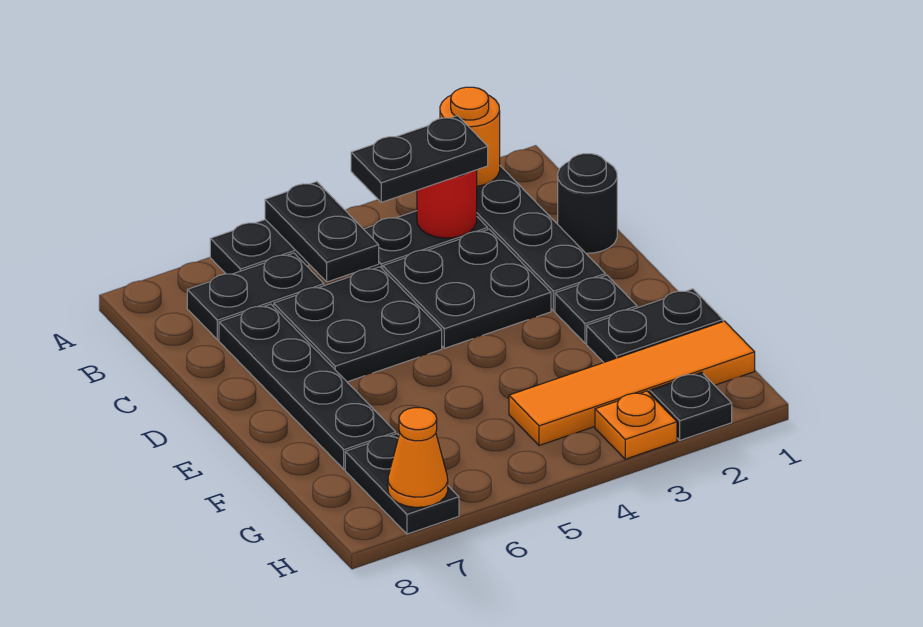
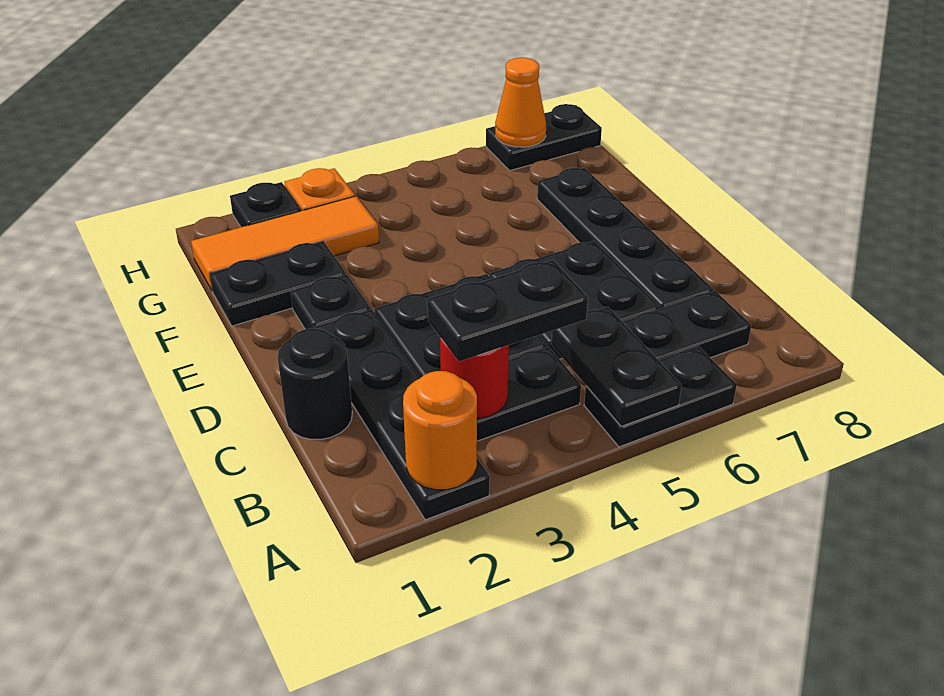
orange 1x4 tile [509,321,755,446] -> orange 1x3 tile [191,196,379,290]
black 1x2 plate [345,434,459,534] -> black 1x2 plate turned to [486,104,602,171]

